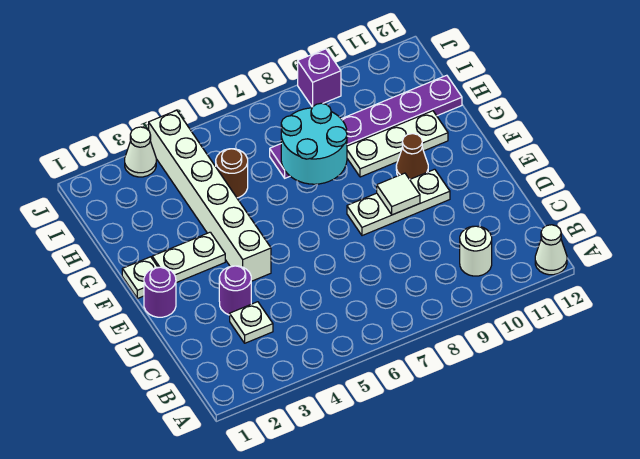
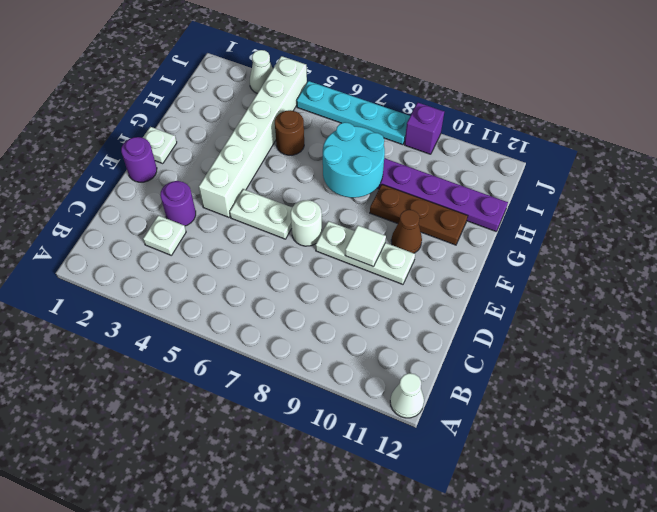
white 1x1 round brick [460,226,492,276] -> white 1x1 round brick moved to [291,200,322,246]
white 1x2 plate [152,232,225,283] -> white 1x2 plate moved to [230,189,292,239]
white 1x3 plate [347,111,448,177] -> brown 1x3 plate [370,184,468,245]
none -> cyan 1x4 plate [297,81,410,145]

